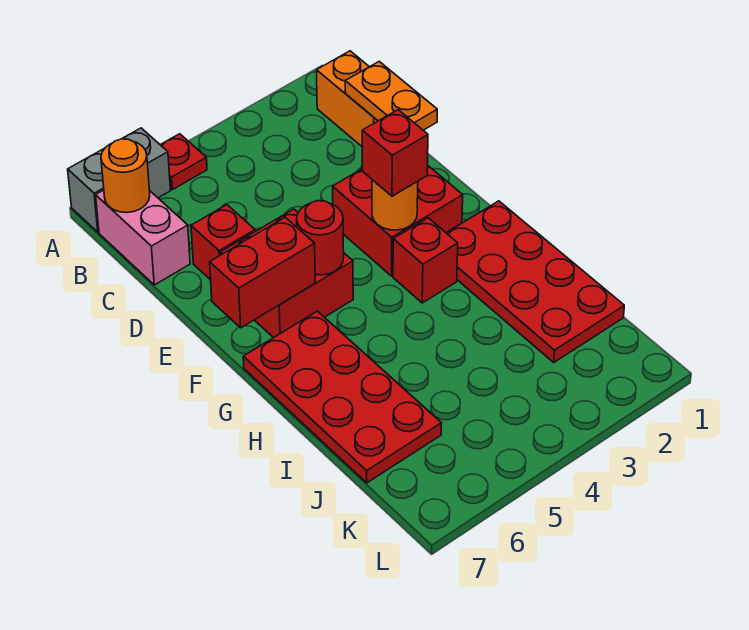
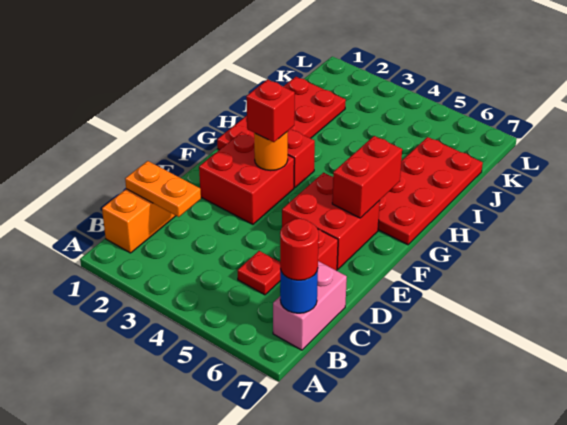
red 1x1 plate [161,134,207,190] -> red 1x1 plate moved to [237,251,280,295]
grey 1x2 brick [68,128,171,232] -> none
orange 1x1 round brick [101,139,150,213] -> blue 1x1 round brick [280,269,318,313]
orange 1x2 plate [345,62,437,130] -> orange 1x2 plate turned to [125,161,201,217]
red 1x1 round brick [297,201,344,275] -> red 1x1 round brick moved to [280,219,319,280]
red 1x2 brick [210,217,315,328] -> red 1x2 brick turned to [332,136,402,218]

